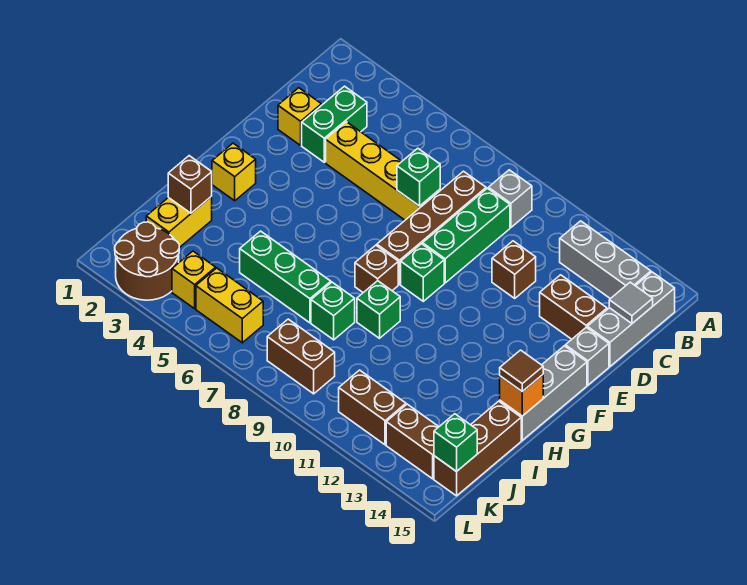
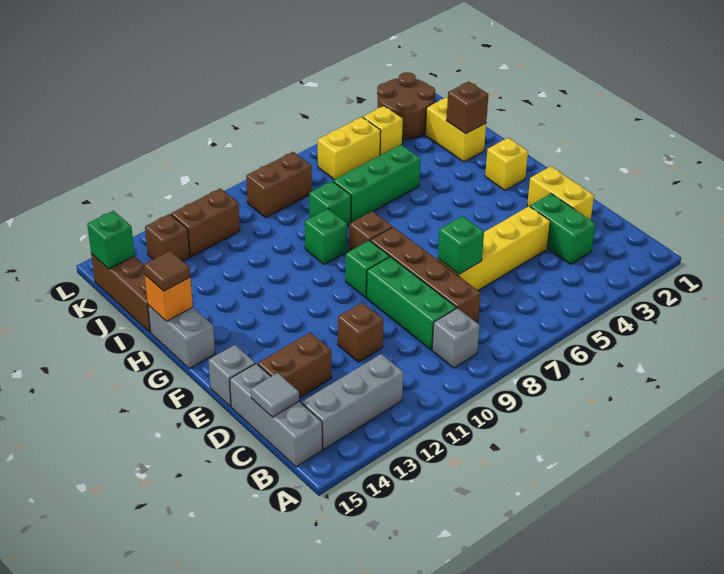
yellow 1x1 brick [278,88,321,145] -> yellow 1x2 brick [527,166,594,220]
grey 1x3 brick [500,346,587,440] -> grey 1x2 brick [148,305,215,369]
brown 1x2 brick [386,404,439,479] -> brown 1x1 brick [145,214,190,261]

